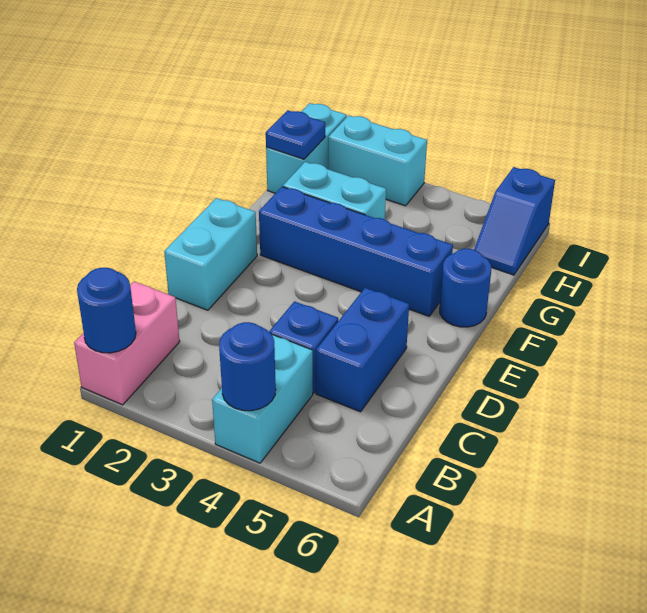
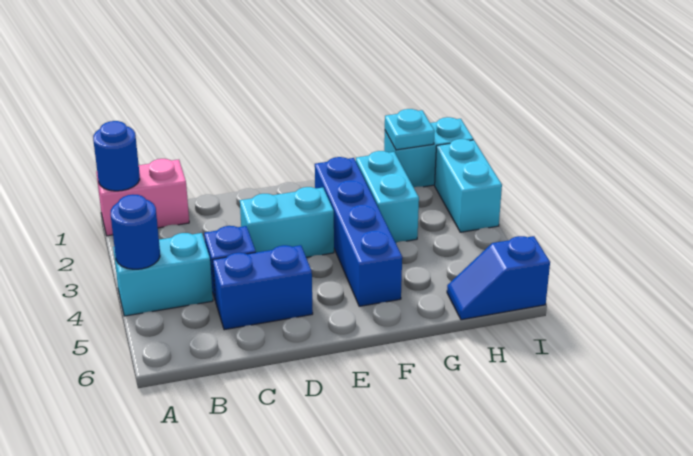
cyan 1x2 brick [164,198,257,310] -> cyan 1x2 brick moved to [240,187,334,257]
blue 1x1 round brick [440,249,491,327] -> none
blue 1x1 plate [266,110,325,159] -> cyan 1x1 plate [385,109,435,150]

